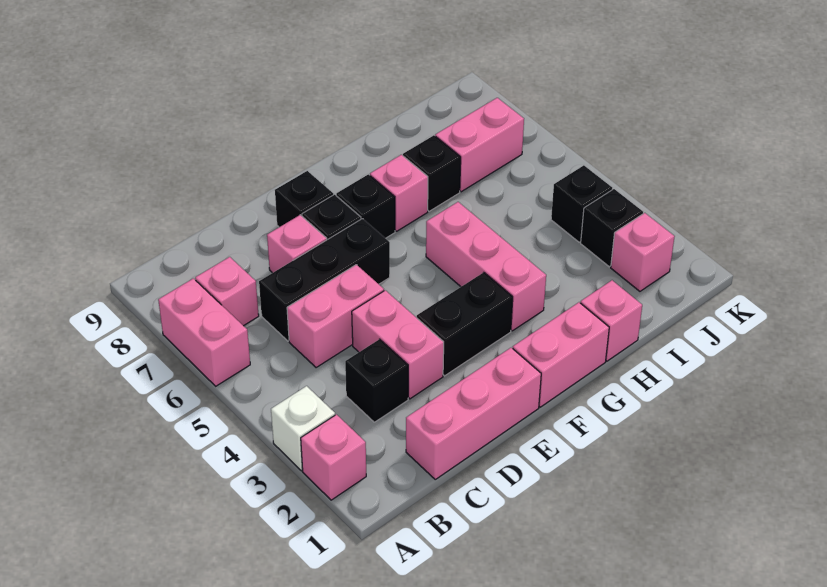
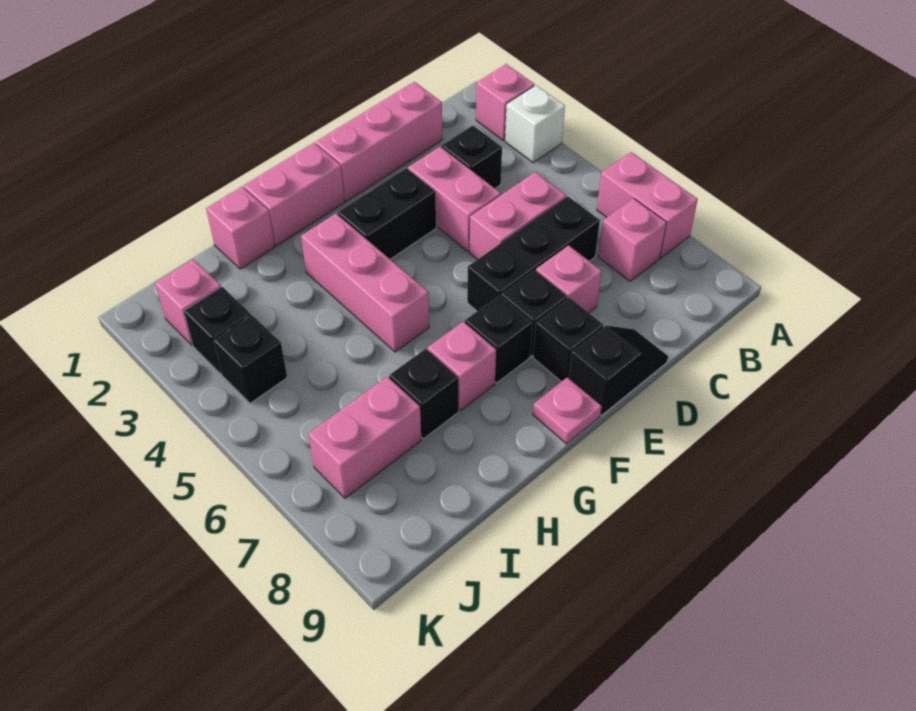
none -> black 1x2 slope [569,326,668,415]
none -> pink 1x1 plate [533,377,602,444]

